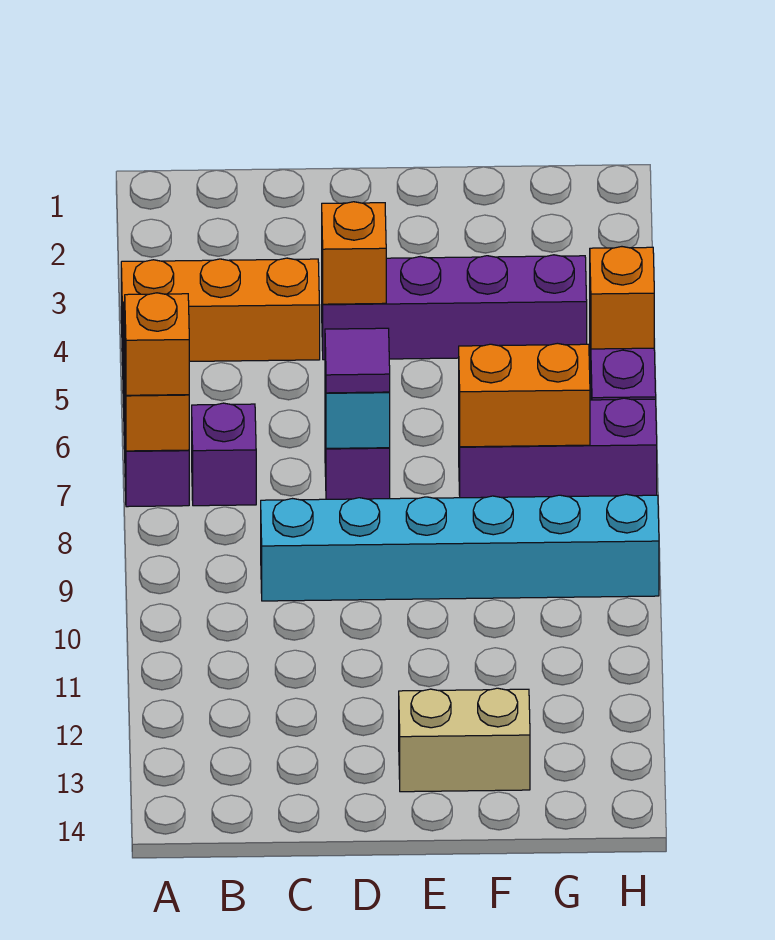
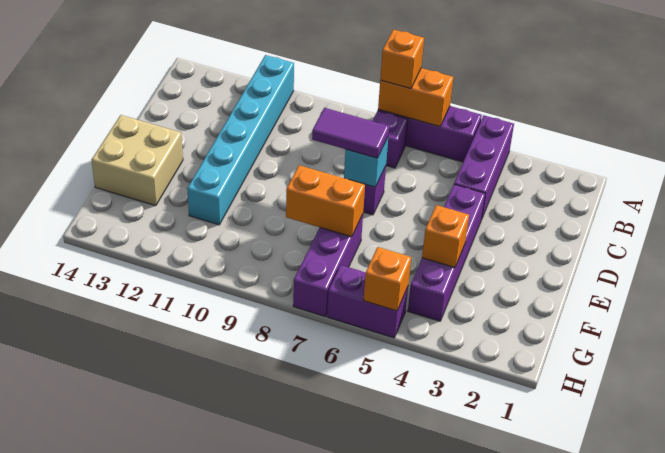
orange 1x3 brick [121,258,320,361] -> purple 1x3 brick [454,115,514,218]
cyan 1x6 brick [261,494,659,601] -> cyan 1x6 brick moved to [187,55,294,225]
orange 1x1 brick [322,202,386,304] -> orange 1x1 brick moved to [422,205,469,267]
purple 1x1 tile [325,328,390,393] -> purple 1x2 tile [312,108,389,158]
tan 1x2 brick [399,688,530,792] -> tan 2x2 brick [92,115,183,206]
orange 1x2 brick [459,343,590,447] -> orange 1x2 brick turned to [286,165,365,237]

